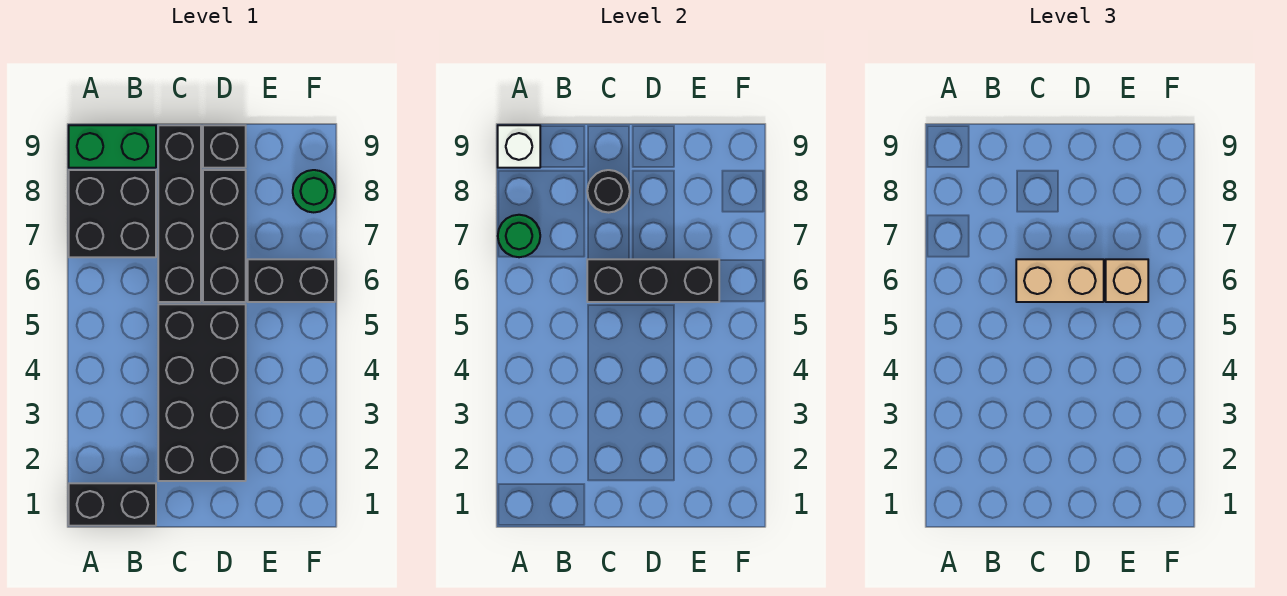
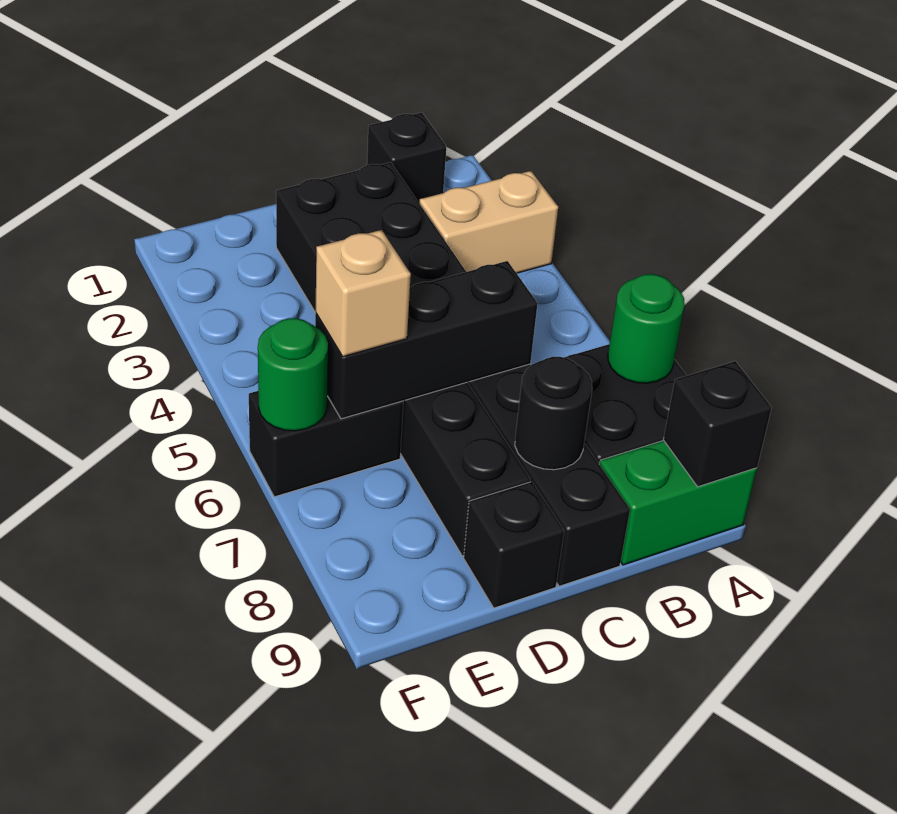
black 1x2 brick [69,483,156,526] -> black 1x1 brick [367,113,446,202]
white 1x1 brick [498,125,540,168] -> black 1x1 brick [663,361,772,487]
tan 1x2 brick [1016,259,1104,302] -> tan 1x2 brick moved to [419,171,558,273]
green 1x1 round brick [293,170,335,212] -> green 1x1 round brick moved to [258,318,328,431]

